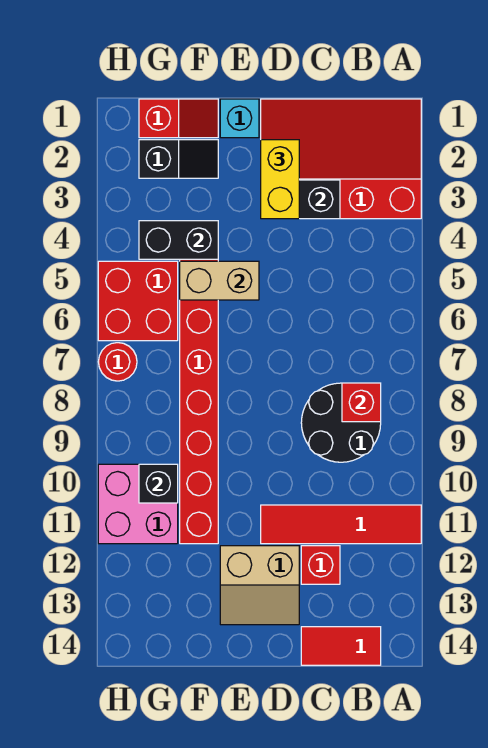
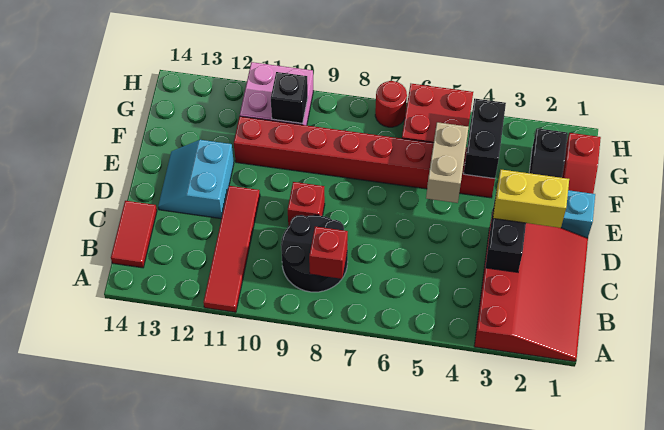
red 1x1 brick [301,546,340,584] -> red 1x1 brick moved to [288,182,325,226]
tan 2x2 slope [220,546,299,625] -> cyan 2x2 slope [158,140,234,219]

